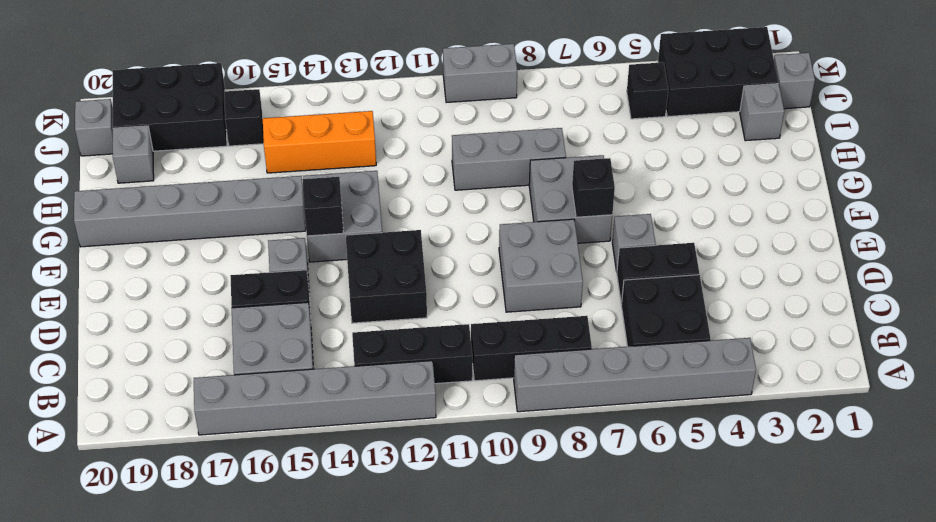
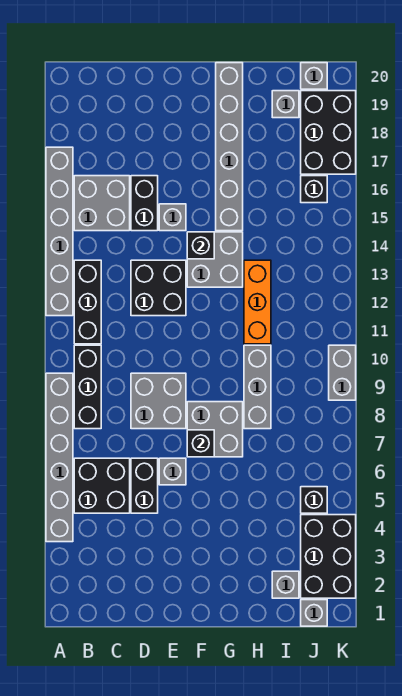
orange 1x3 brick [263,111,376,173] -> orange 1x3 brick moved to [244,260,271,344]

